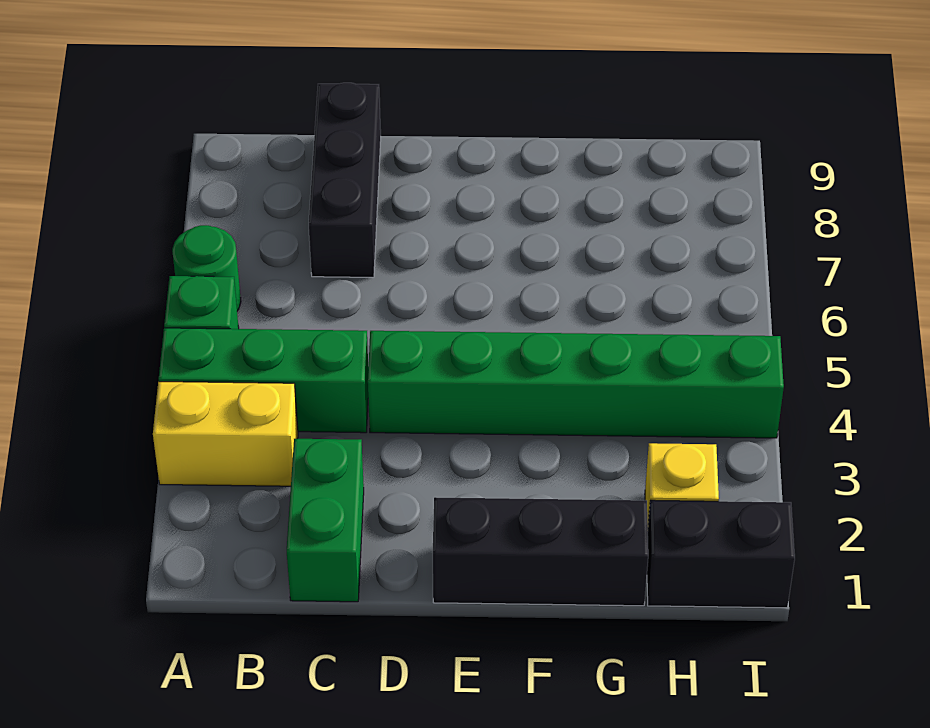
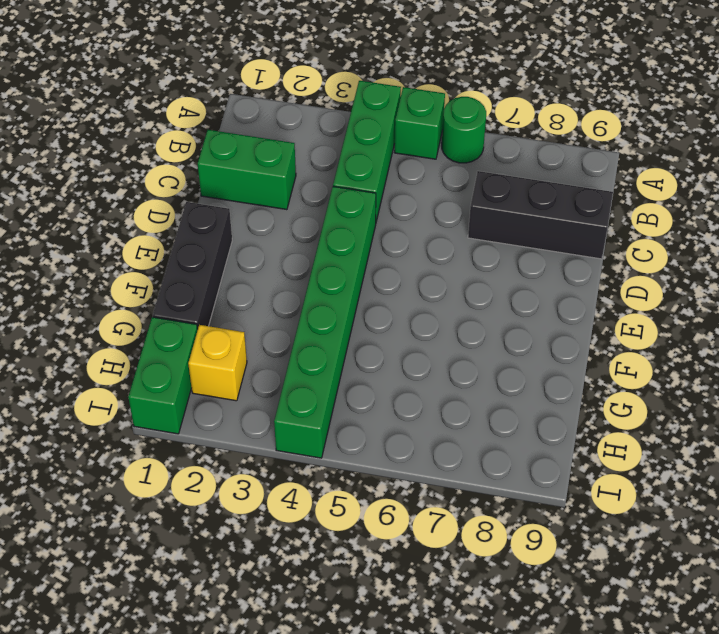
yellow 1x2 brick [153,382,298,486] -> none
black 1x2 brick [647,500,795,608] -> green 1x2 brick [128,317,198,434]

